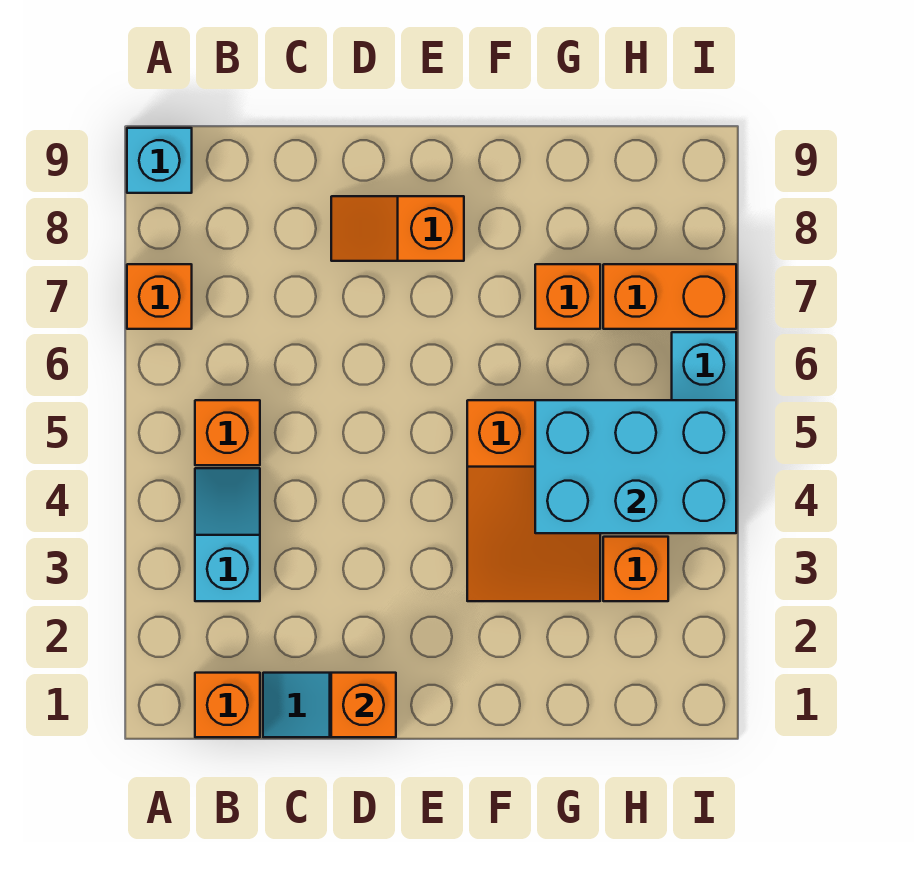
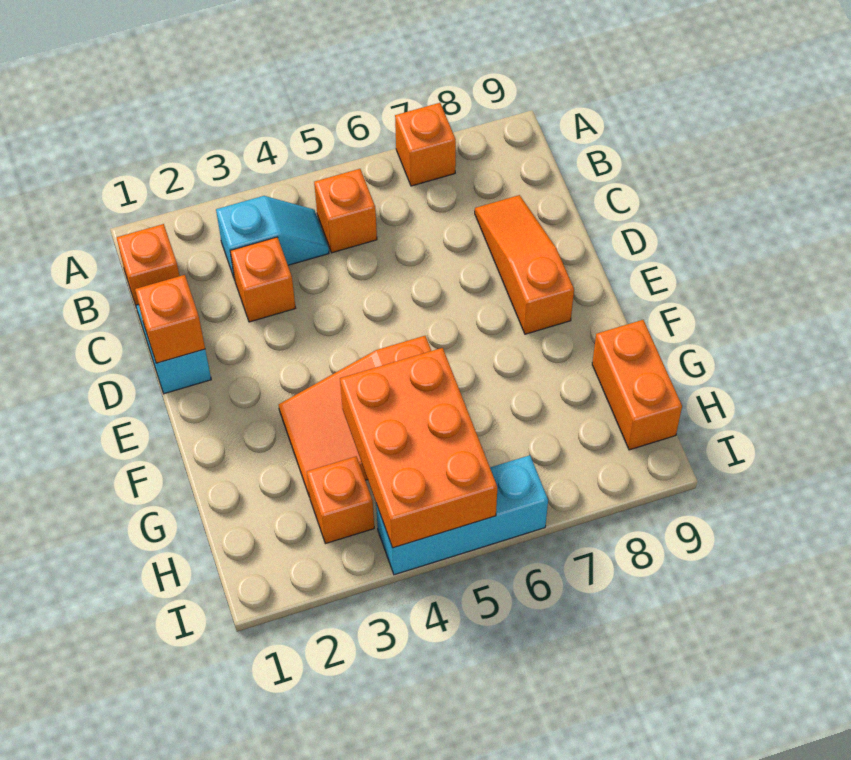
cyan 1x1 brick [127,128,192,193] -> none
orange 1x2 slope [331,196,464,261] -> orange 1x3 slope [475,195,574,334]
cyan 2x3 brick [535,400,736,533] -> orange 2x3 brick [340,348,497,548]
orange 1x1 brick [535,264,600,329] -> orange 1x1 brick moved to [230,237,296,322]
orange 1x2 brick [603,264,736,329] -> orange 1x2 brick moved to [592,320,682,450]

